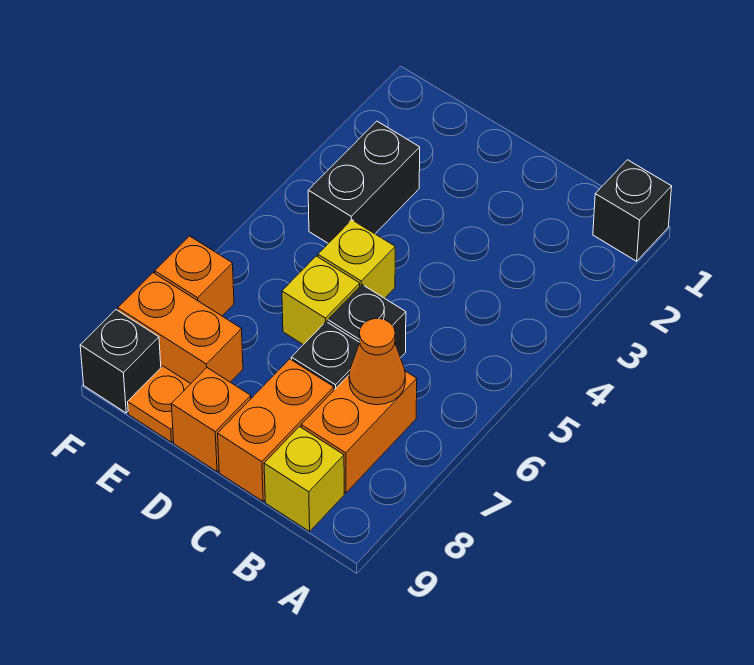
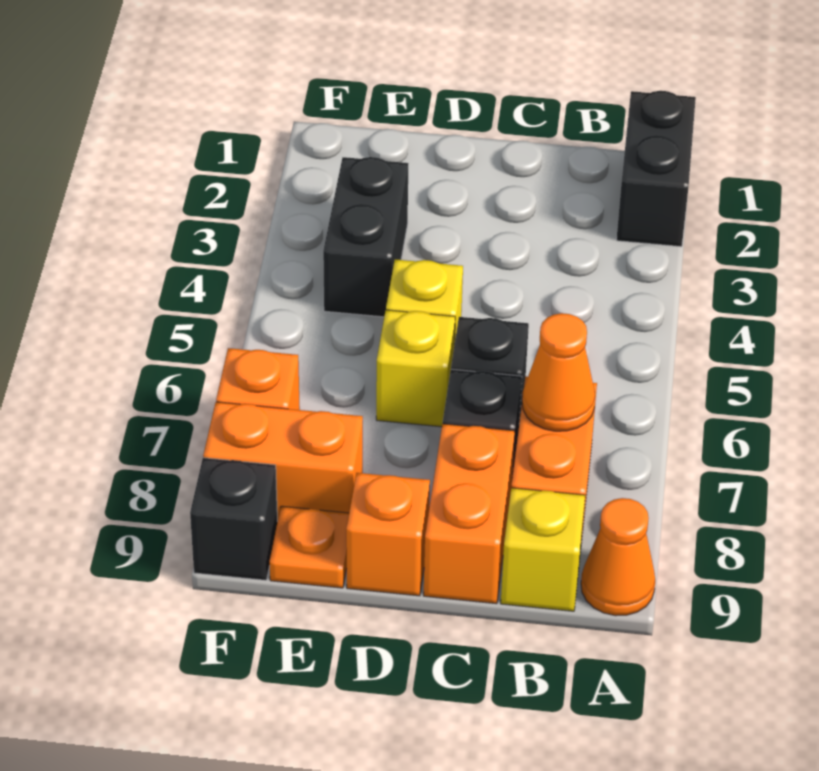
black 1x1 brick [593,160,672,261] -> black 1x2 brick [616,91,696,247]
none -> orange 1x1 cone [581,498,655,616]

